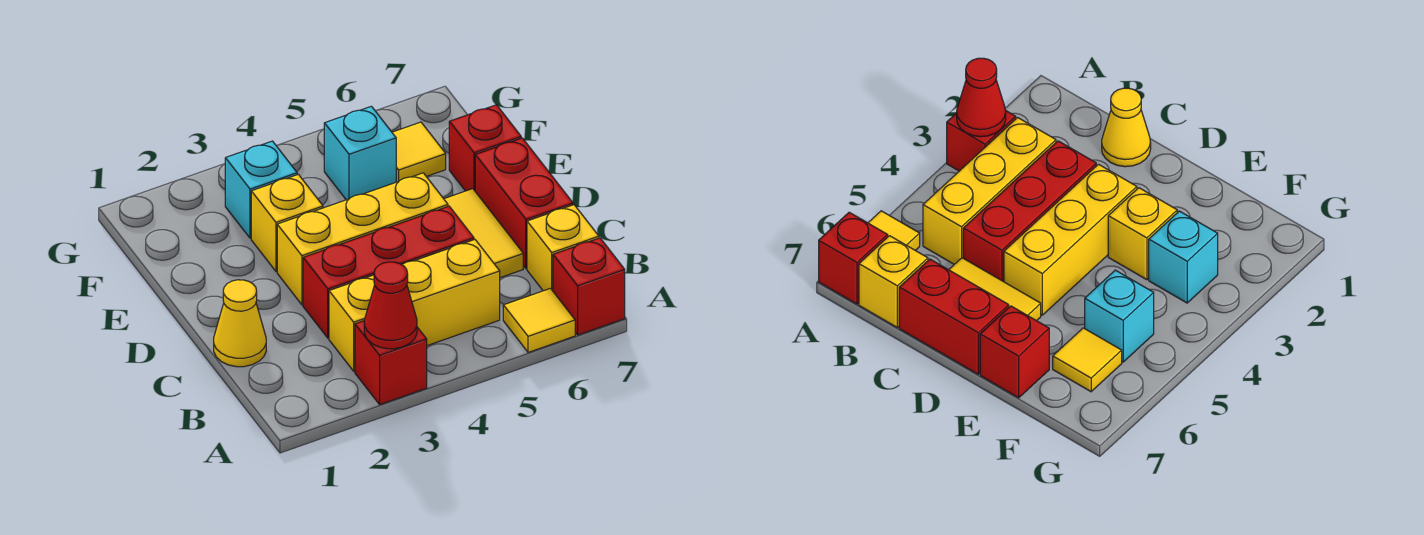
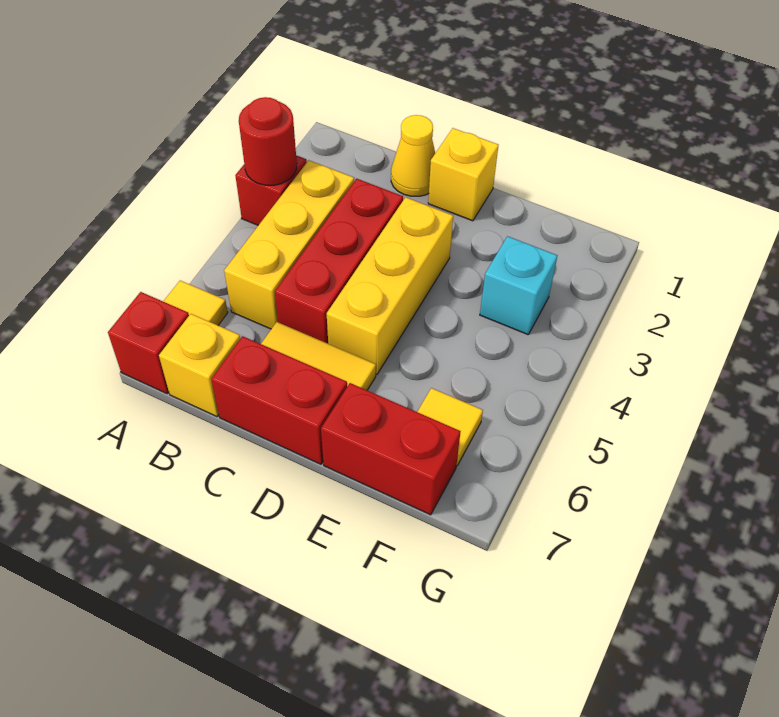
red 1x1 cone [364,262,417,349] -> red 1x1 round brick [239,97,297,185]
yellow 1x1 brick [251,174,323,272] -> yellow 1x1 brick moved to [428,128,499,221]
red 1x1 brick [449,105,521,191] -> red 1x2 brick [321,383,461,515]
cyan 1x1 brick [324,106,396,200] -> none

